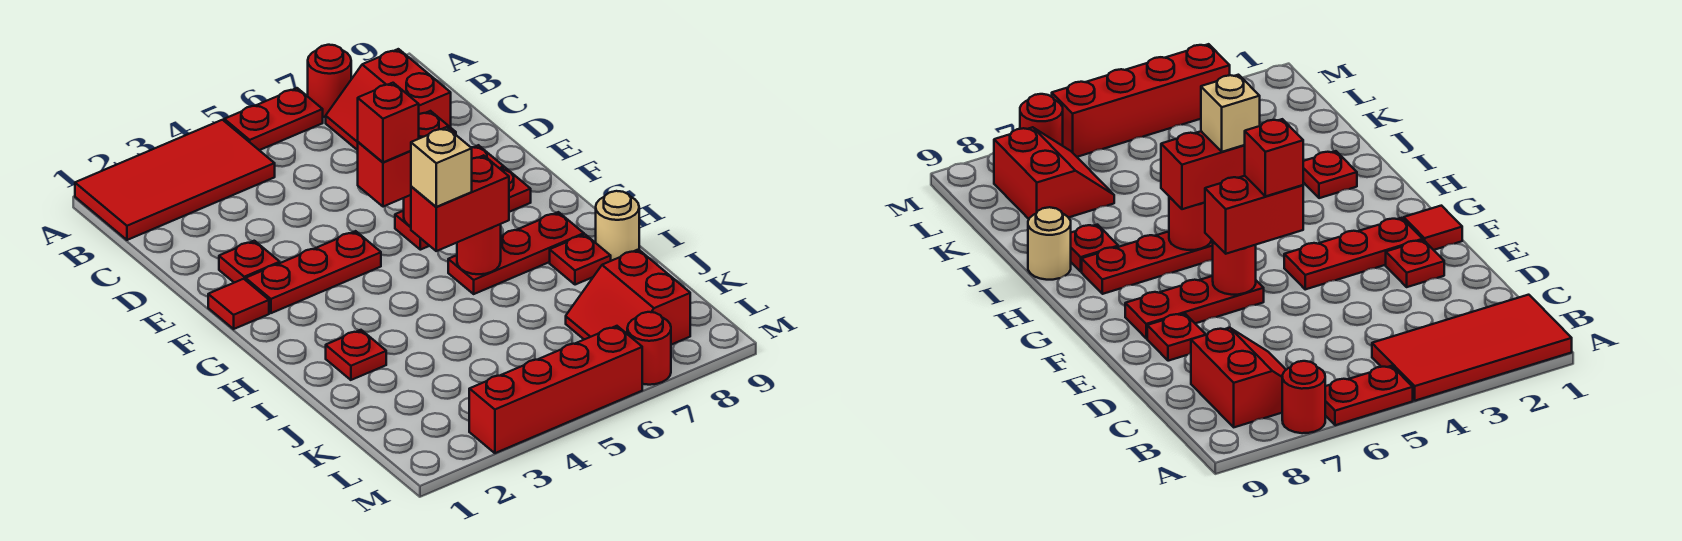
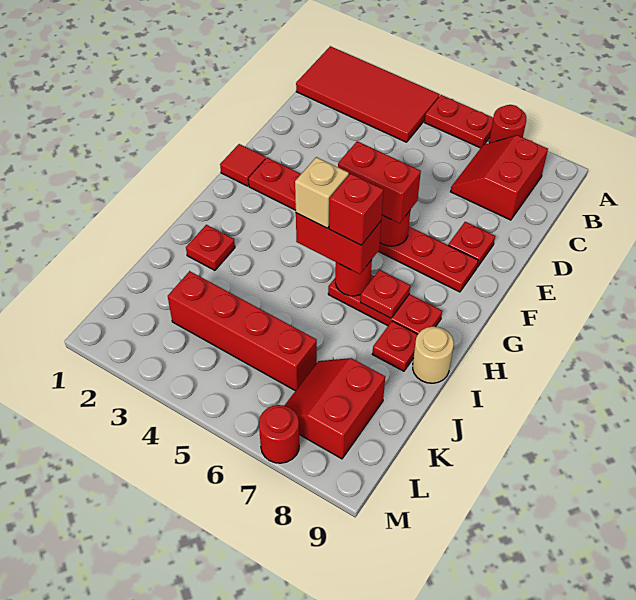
red 1x1 plate [219,241,280,283] -> red 1x1 plate moved to [360,270,410,318]
red 1x1 brick [358,83,419,163] -> red 1x1 brick moved to [329,173,384,245]
red 1x4 brick [469,326,642,453] -> red 1x4 brick moved to [168,271,317,391]

